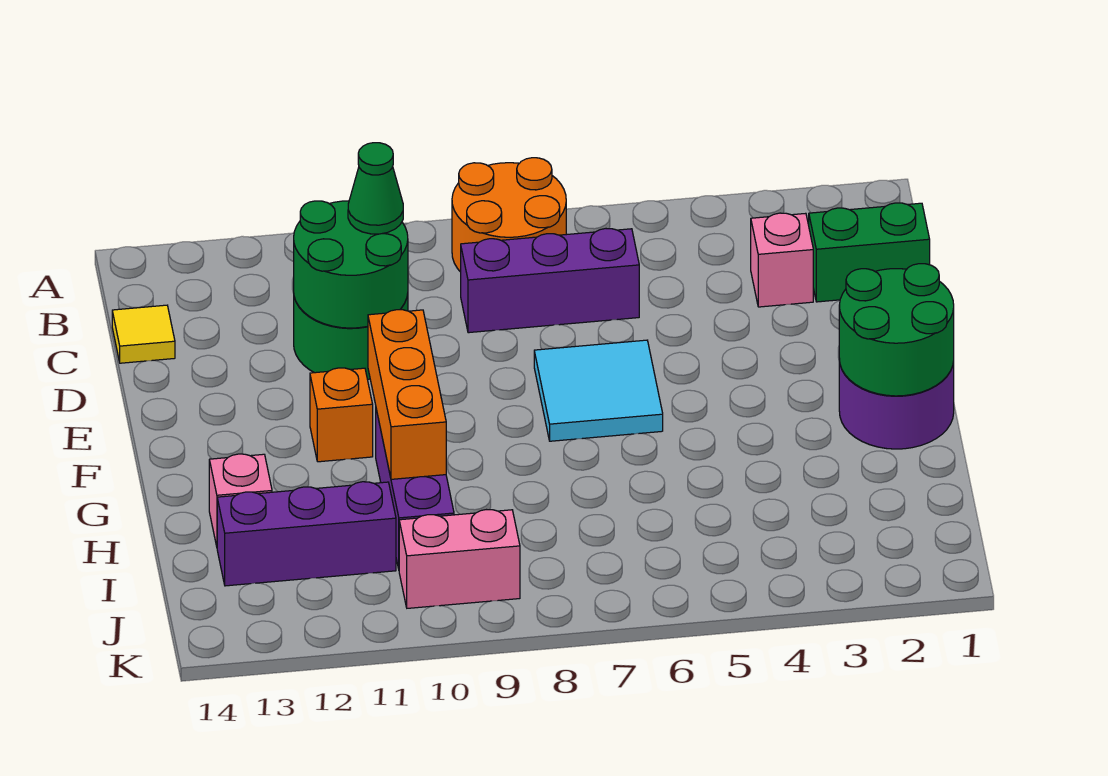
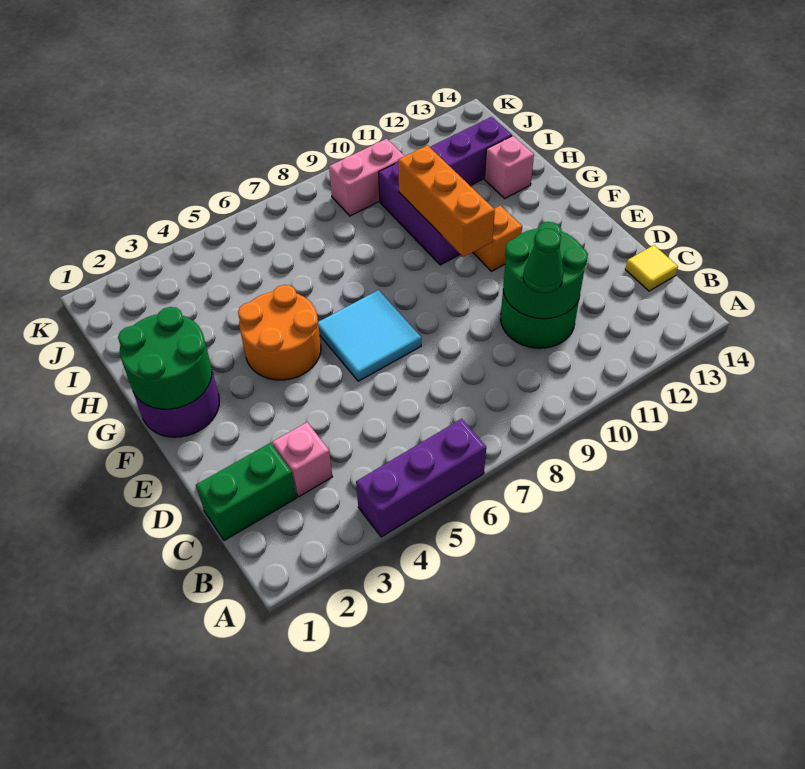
orange 2x2 round brick [452,158,566,272] -> orange 2x2 round brick moved to [238,285,321,380]
purple 1x3 brick [461,229,639,333] -> purple 1x3 brick moved to [356,419,486,537]

